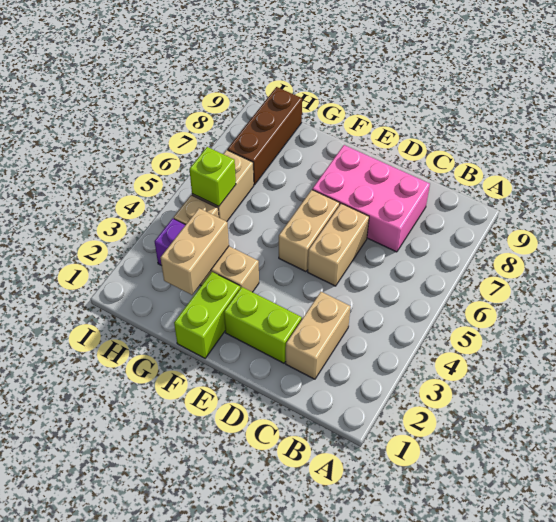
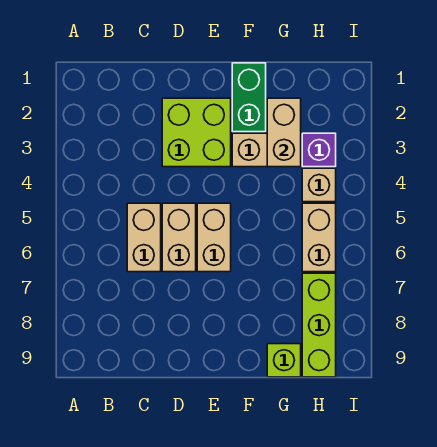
tan 1x2 brick [286,292,350,379] -> tan 1x2 brick moved to [127,203,161,272]
pink 2x3 brick [312,145,430,252] -> none
lime 1x2 brick [224,287,302,363] -> lime 2x2 brick [162,98,231,167]
lime 1x2 brick [174,272,240,358] -> green 1x2 brick [232,63,266,132]
lime 1x1 brick [189,147,236,206] -> lime 1x1 brick moved to [267,344,301,377]
brown 1x3 brick [227,87,302,185] -> lime 1x3 brick [302,273,336,377]

